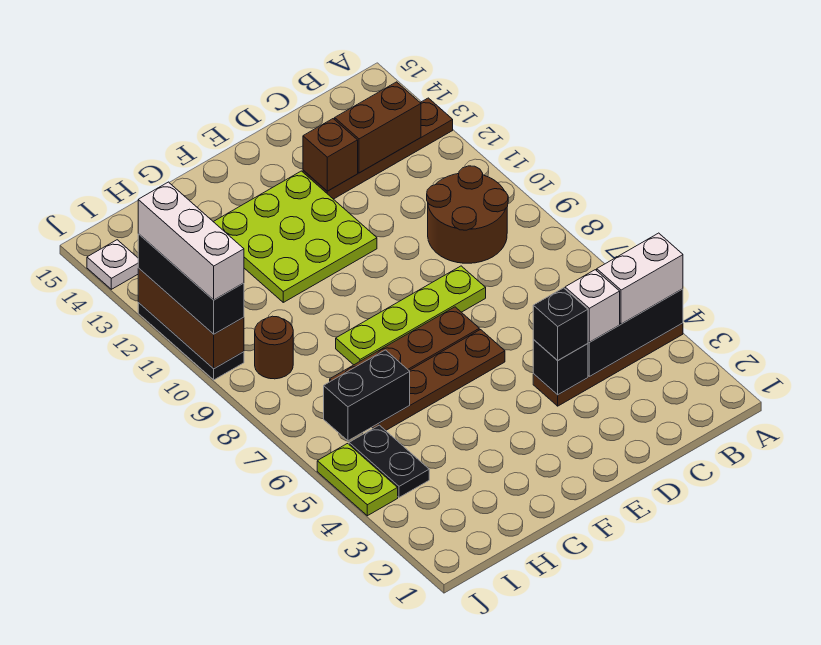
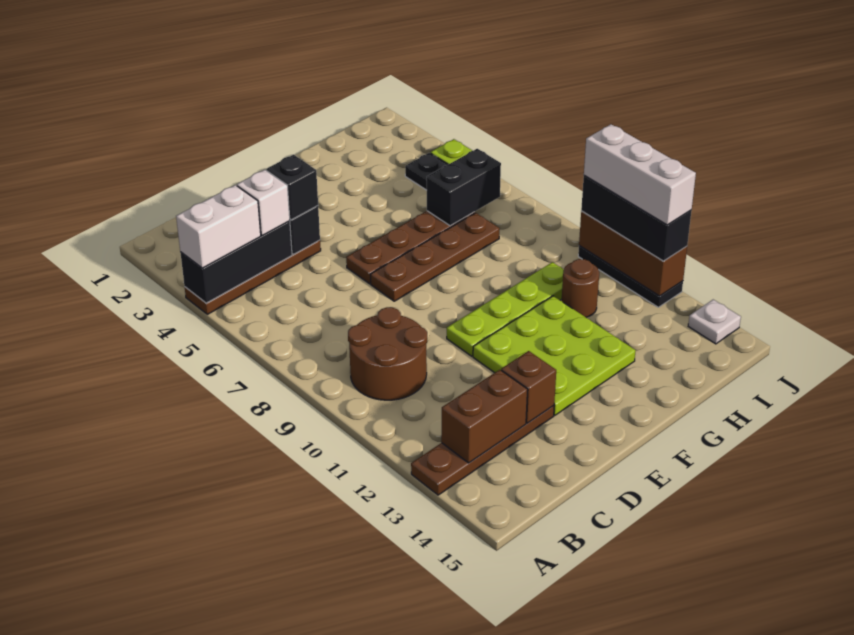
lime 1x4 plate [336,266,486,365] -> lime 1x4 plate moved to [447,262,564,356]
brown 1x1 round brick [255,316,293,379] -> brown 1x1 round brick moved to [562,259,599,317]

